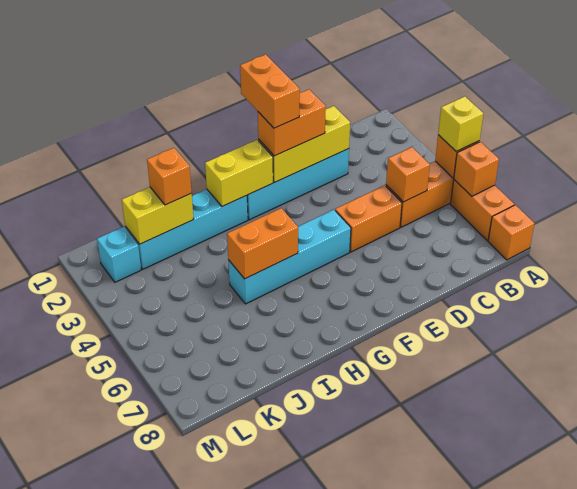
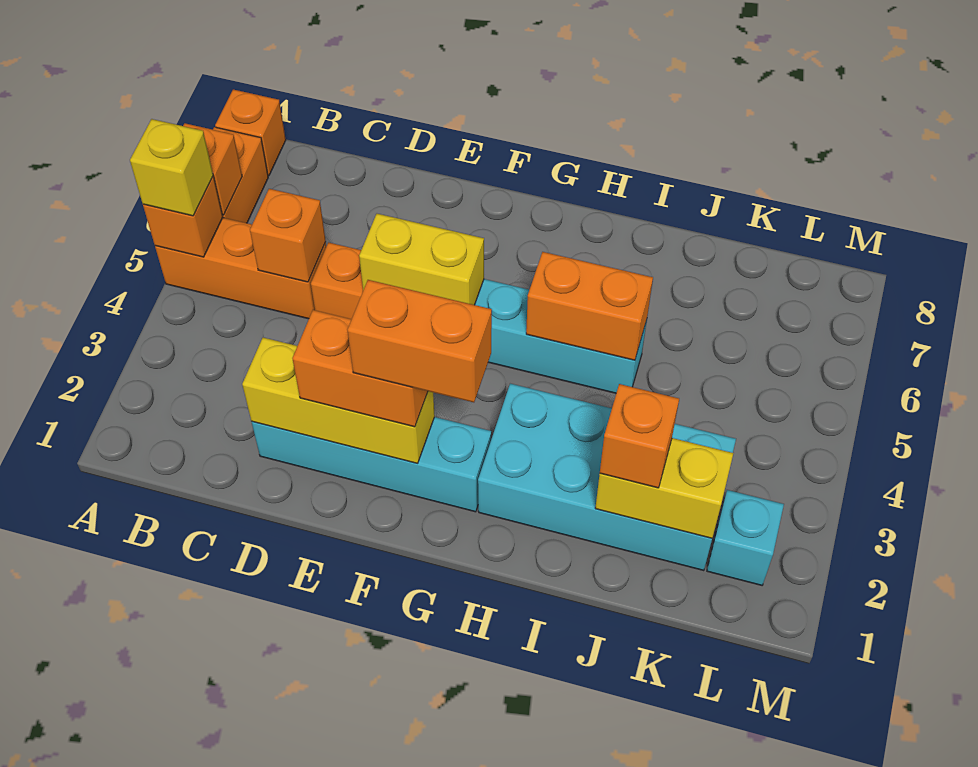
orange 1x2 brick [240,54,300,128] -> orange 1x2 brick turned to [348,280,492,402]
yellow 1x2 brick [205,140,273,206] -> yellow 1x2 brick moved to [359,214,484,305]
cyan 1x4 brick [125,189,248,269] -> cyan 2x4 brick [478,384,736,571]

